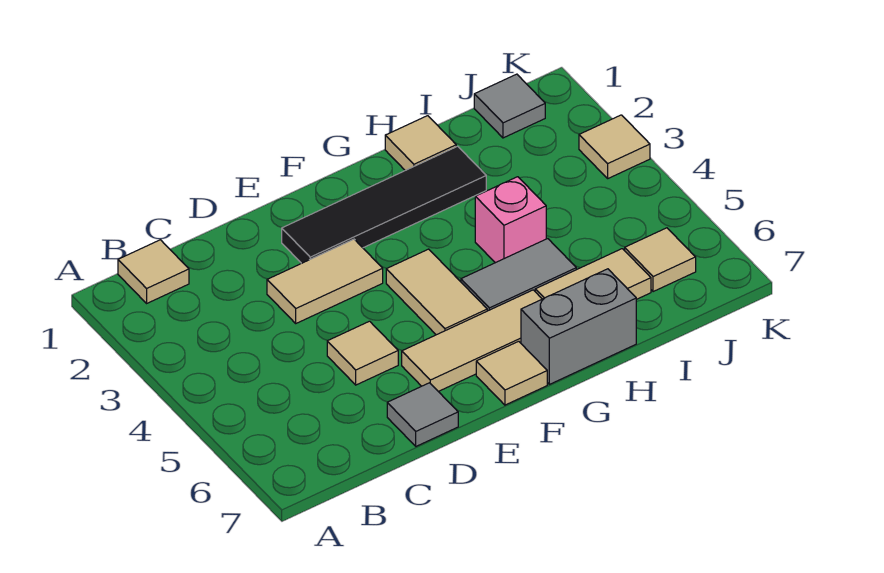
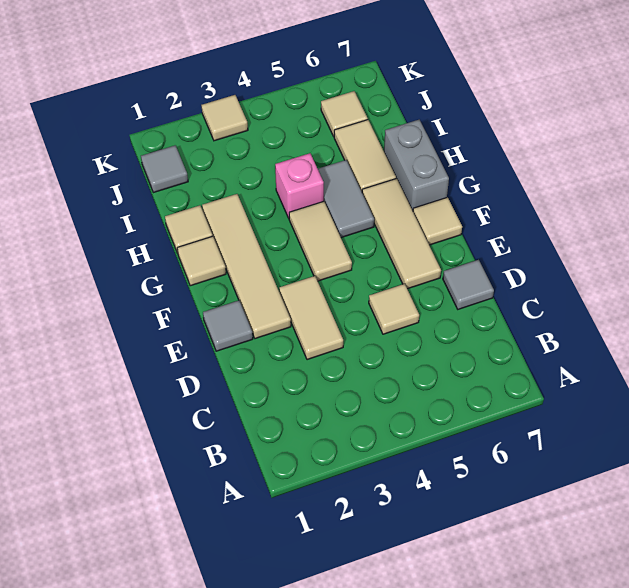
tan 1x1 tile [118,240,189,303] -> tan 1x1 tile moved to [177,236,226,286]
none -> grey 1x1 tile [203,301,253,351]
black 1x4 tile [282,146,486,263] -> tan 1x4 tile [202,194,291,339]
tan 1x2 tile [386,249,487,335] -> tan 1x2 tile turned to [289,201,352,281]

